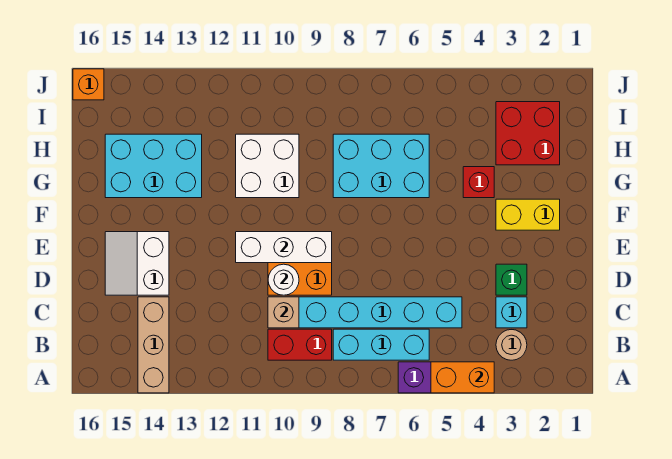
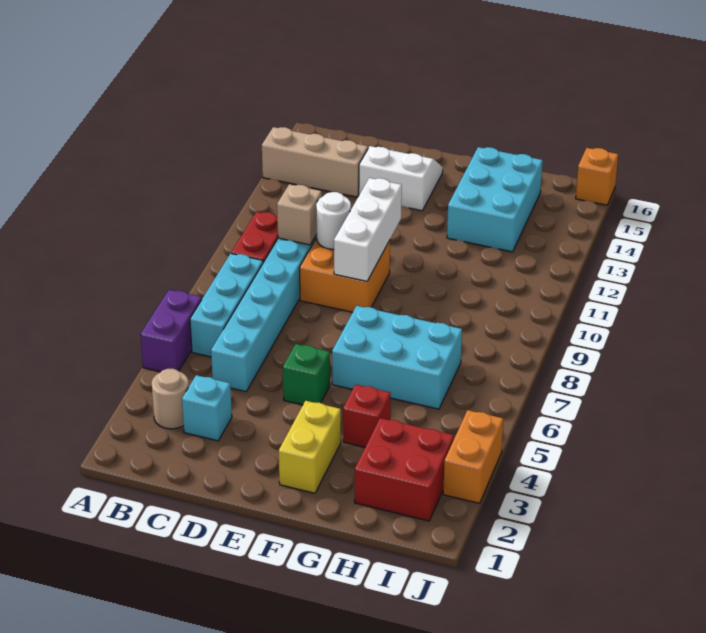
orange 1x2 brick [431,362,494,393] -> orange 1x2 brick moved to [443,410,503,503]
green 1x1 brick [496,264,527,295] -> green 1x1 brick moved to [283,344,330,405]
cyan 2x3 brick [333,134,429,198] -> cyan 2x3 brick turned to [332,306,462,409]
white 2x2 brick [236,134,299,198] -> none

